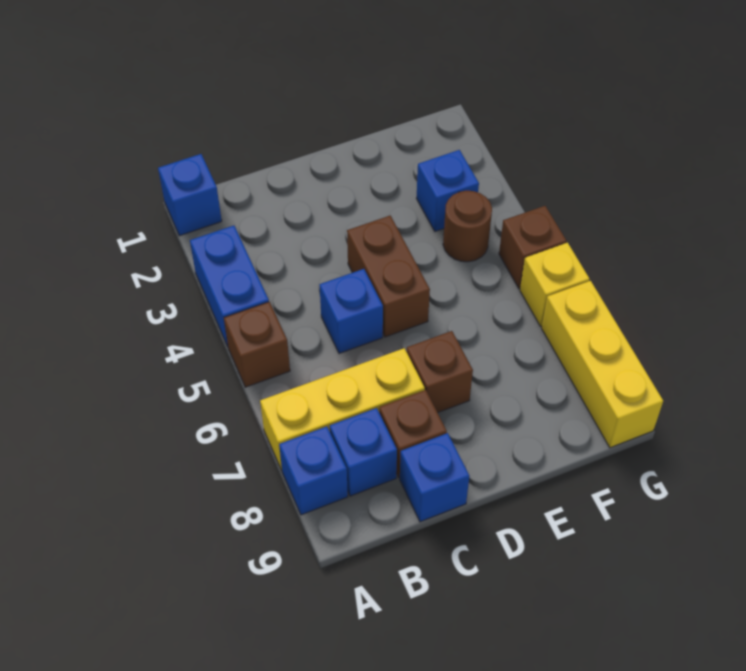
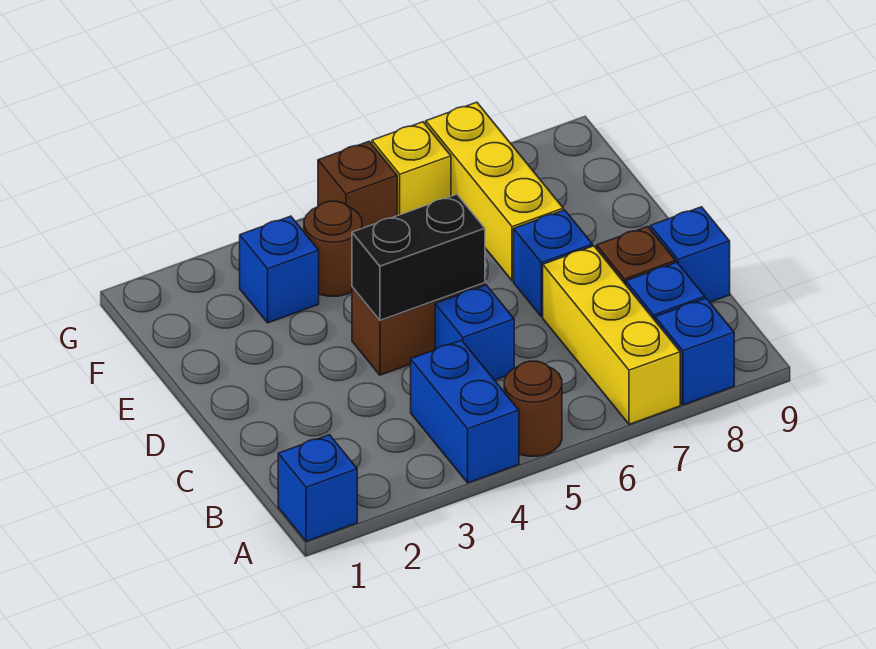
blue 1x2 brick [190,226,269,346] -> blue 1x2 brick turned to [411,340,519,483]
brown 1x1 brick [224,302,290,387] -> brown 1x1 round brick [504,361,562,456]
none -> black 1x2 brick [352,194,485,320]
brown 1x1 brick [407,331,473,413] -> blue 1x1 brick [514,210,593,317]
yellow 1x3 brick [542,281,663,448] -> yellow 1x3 brick turned to [426,102,563,281]

